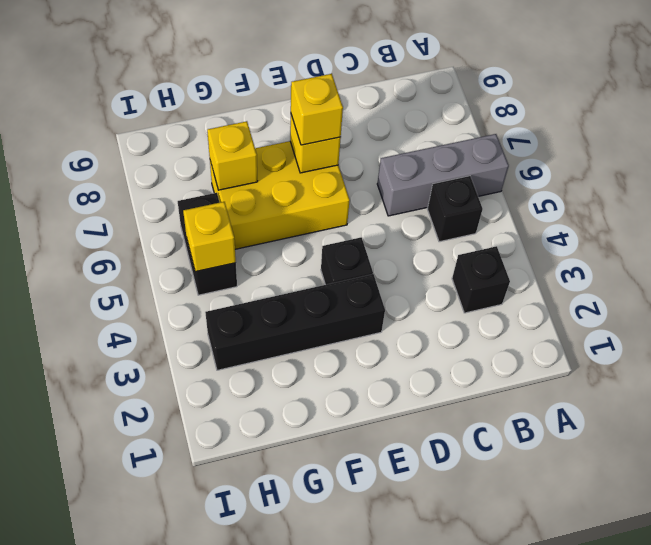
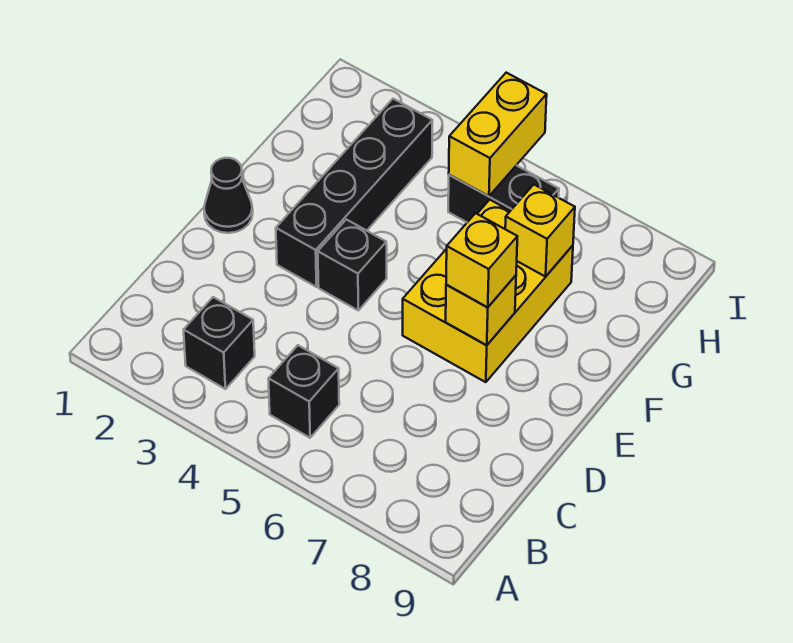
grey 1x3 brick [377,134,509,216] -> none
none -> black 1x1 cone [204,158,253,233]
yellow 1x1 brick [183,202,236,272] -> yellow 1x2 brick [449,73,547,196]

